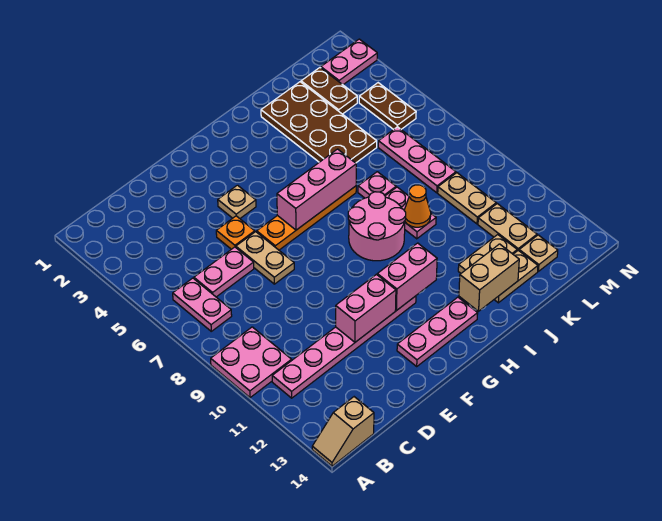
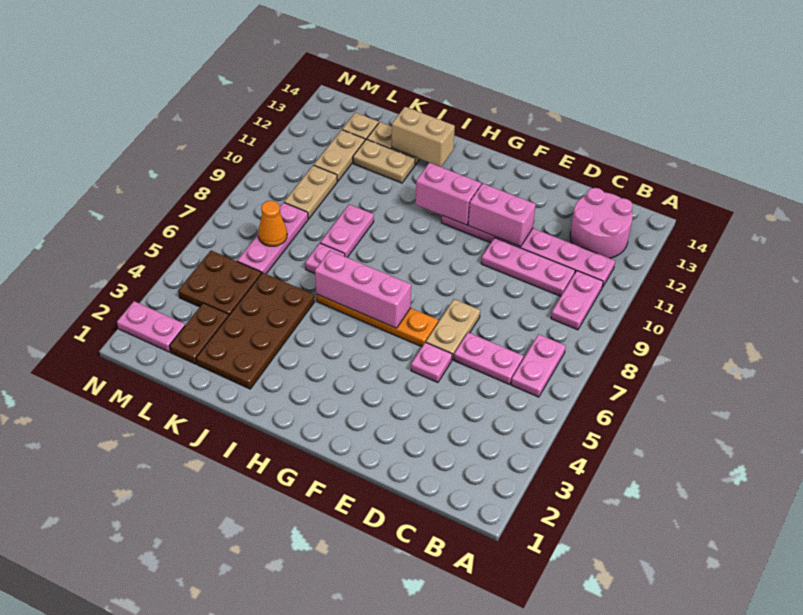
pink 2x2 plate [211,327,292,398] -> pink 1x2 plate [551,271,603,330]
tan 1x2 slope [312,397,374,466] -> none
orange 1x1 plate [216,216,255,249] -> pink 1x1 plate [411,342,452,383]
tan 1x1 plate [218,185,256,218] -> none
pink 1x3 plate [397,297,478,366] -> pink 1x3 plate moved to [481,238,575,296]
pink 2x2 round brick [348,192,406,261] -> pink 2x2 round brick moved to [570,188,633,258]
orange 1x1 cone [404,185,431,227] -> orange 1x1 cone moved to [258,201,287,246]
brown 1x2 plate [359,83,416,130] -> brown 2x2 plate [178,251,261,315]

